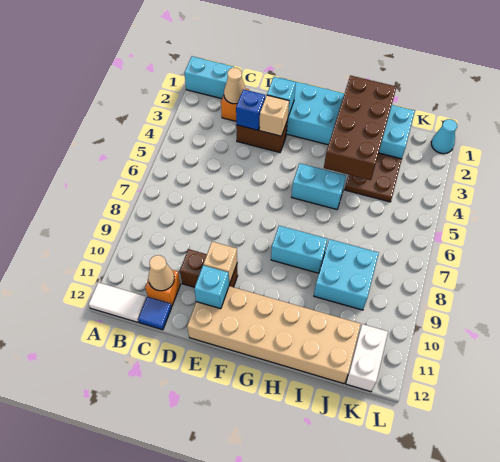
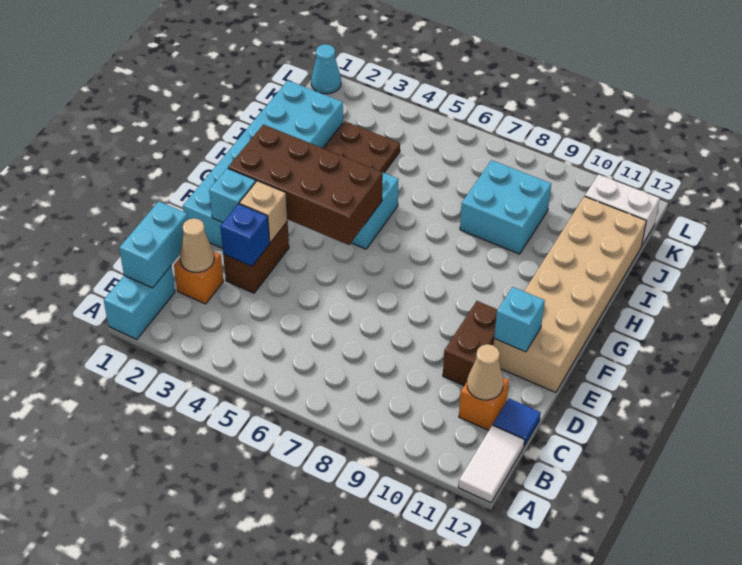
tan 1x1 brick [203,242,237,284] -> none
cyan 1x2 brick [271,226,328,273] -> cyan 1x2 brick moved to [119,201,188,288]
brown 2x4 brick [324,76,396,180] -> brown 2x4 brick moved to [228,124,383,245]

